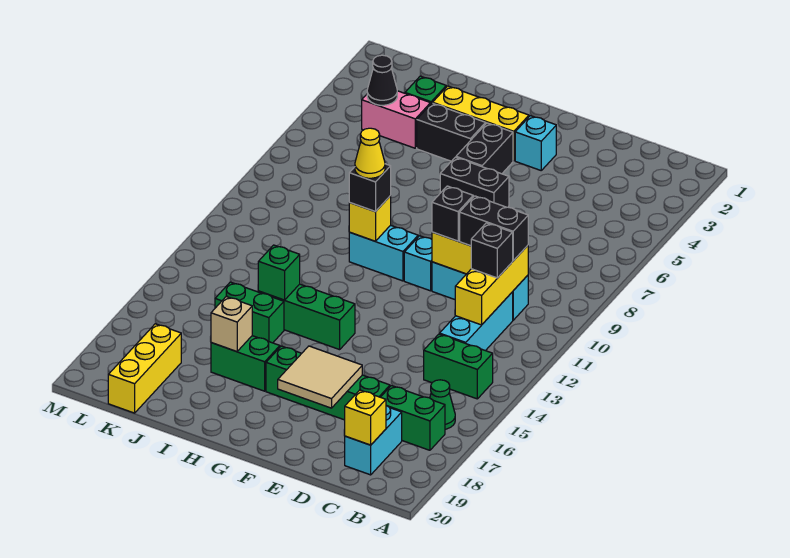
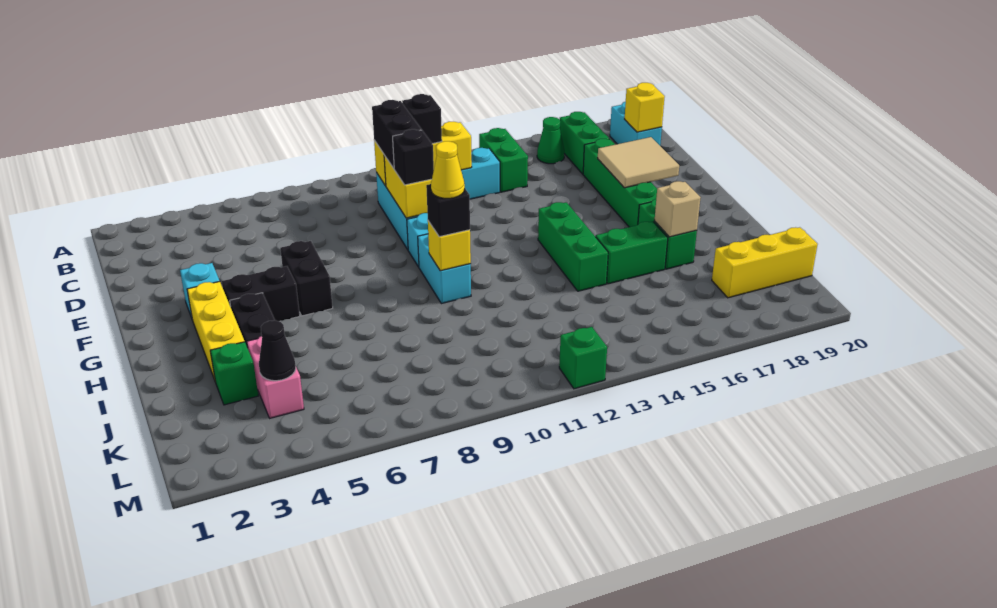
cyan 1x2 brick [345,405,402,475] -> cyan 1x2 brick turned to [610,101,662,145]
green 1x1 brick [258,245,300,300] -> green 1x1 brick moved to [559,327,607,389]
green 1x2 brick [215,282,284,343] -> green 1x2 brick turned to [596,222,668,284]

